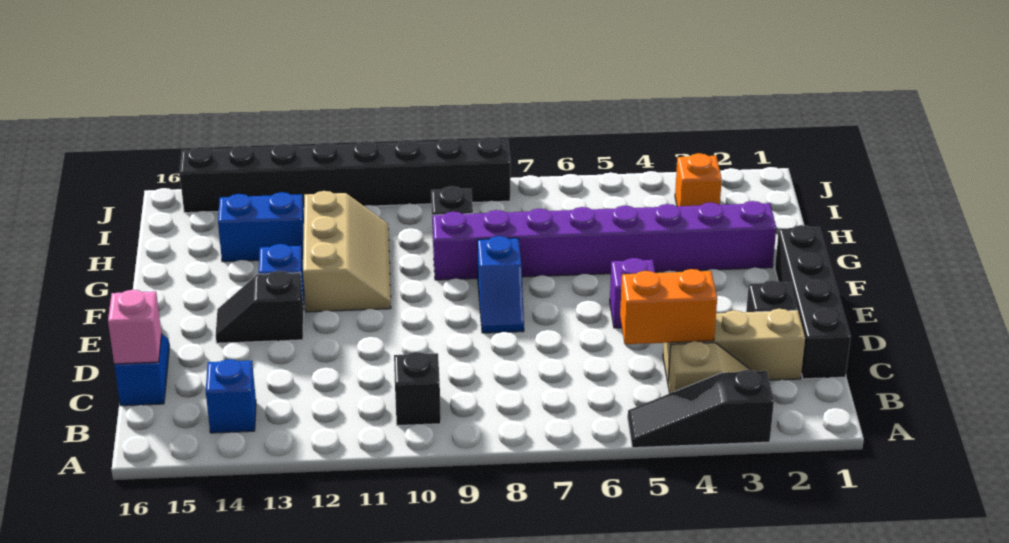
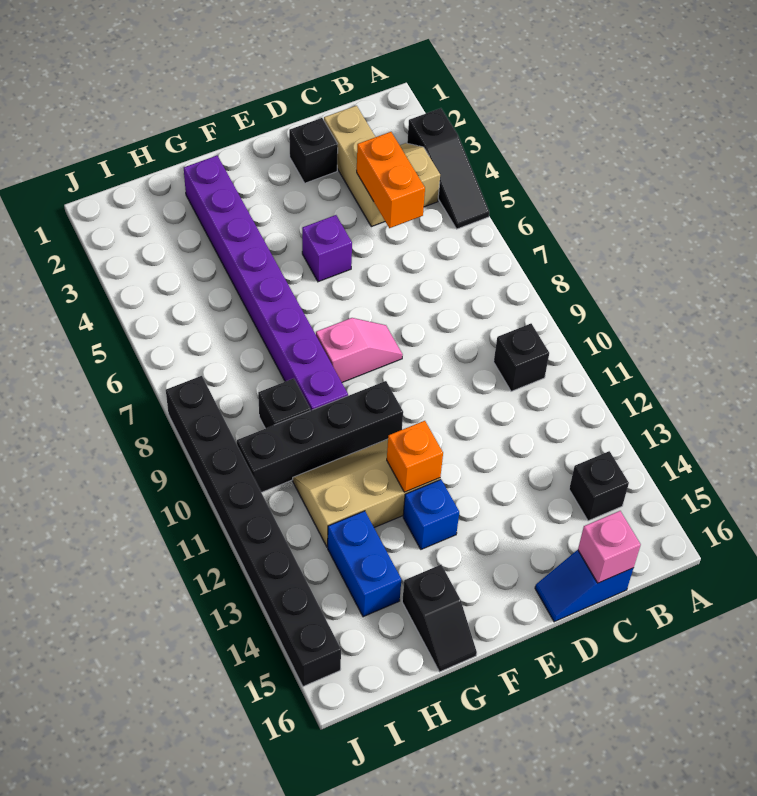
blue 1x1 brick [206,359,256,433] -> black 1x1 brick [569,451,629,521]
black 1x4 brick [775,225,851,379] -> black 1x4 brick moved to [237,381,403,492]
blue 1x2 slope [477,236,524,333] -> pink 1x2 slope [316,318,403,382]
black 1x2 slope [216,271,304,343] -> black 1x2 slope moved to [402,565,477,672]
orange 1x1 brick [675,153,722,206] -> orange 1x1 brick moved to [387,421,443,492]

